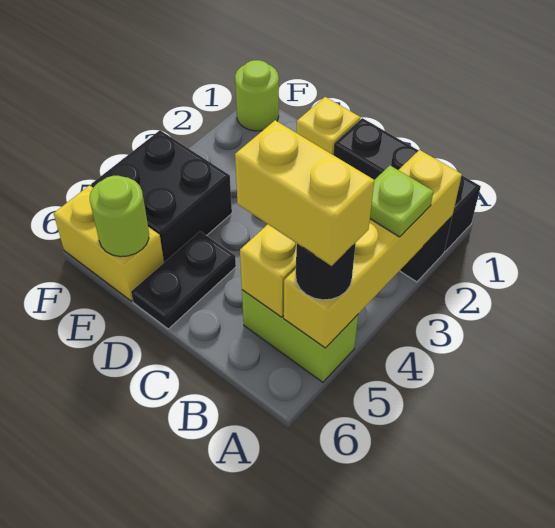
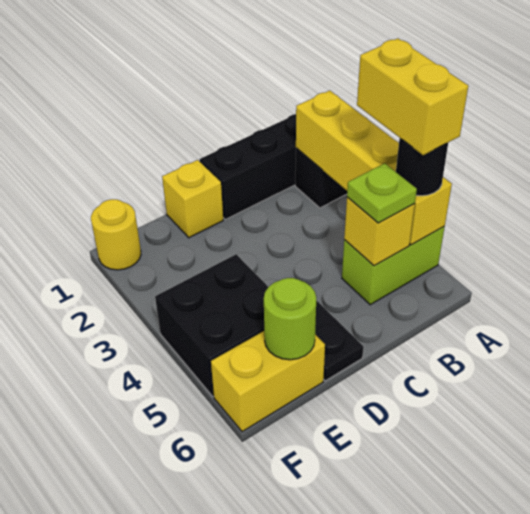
lime 1x1 plate [370,166,433,237] -> lime 1x1 plate moved to [347,163,417,223]
yellow 1x2 brick [235,120,374,266] -> yellow 1x2 brick turned to [357,38,468,155]
lime 1x1 round brick [235,60,279,131] -> yellow 1x1 round brick [91,199,141,270]

